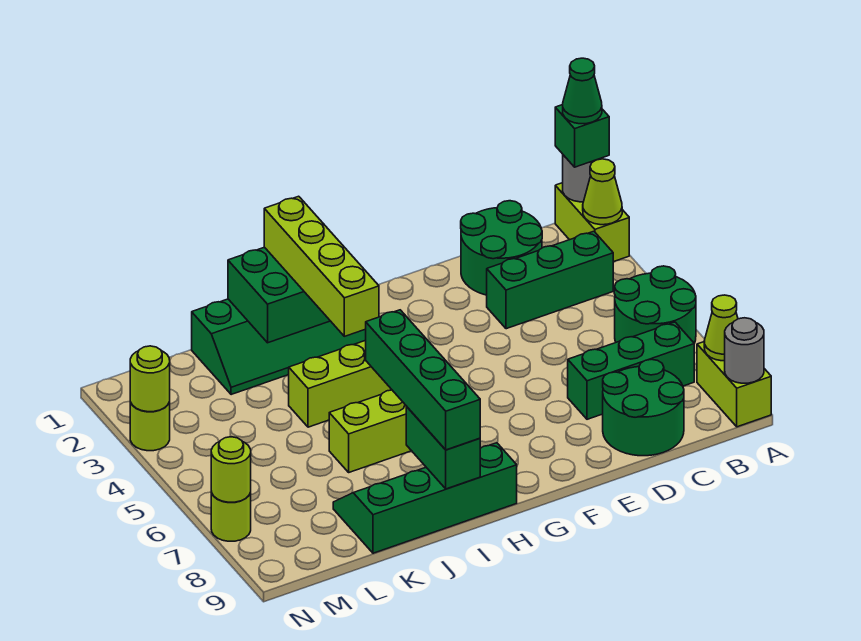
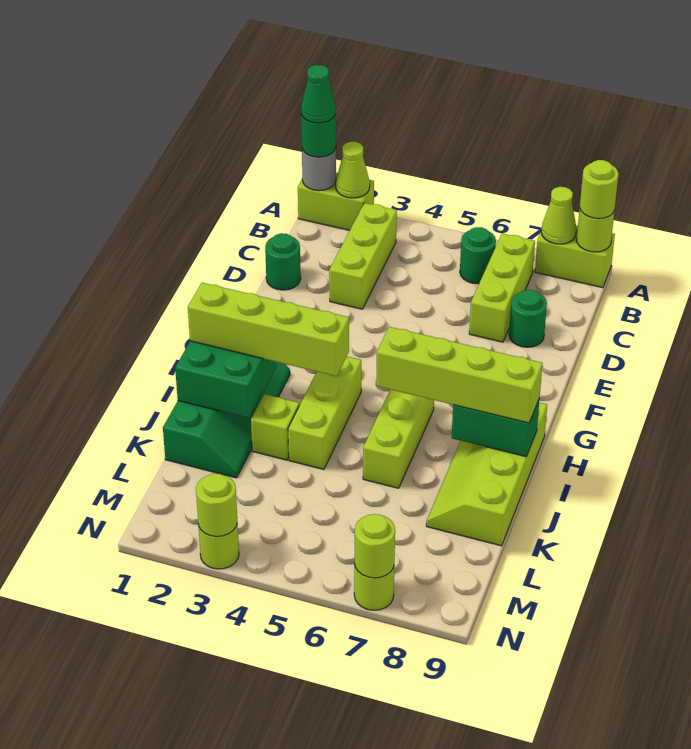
green 1x1 brick [555,105,609,167] -> green 1x1 round brick [301,114,336,157]
green 2x2 round brick [614,266,696,343] -> green 1x1 round brick [460,227,496,284]
grey 1x1 round brick [725,318,764,383] -> lime 1x1 round brick [577,209,614,252]
none -> lime 1x1 round brick [580,160,619,219]
green 1x3 brick [487,231,613,329] -> lime 1x3 brick [329,203,397,309]
green 1x3 brick [568,322,694,419] -> lime 1x3 brick [469,234,535,342]
green 2x2 round brick [461,201,542,295] -> green 1x1 round brick [265,233,301,290]
green 2x2 round brick [603,359,684,456] -> green 1x1 round brick [509,290,547,347]
green 2x4 slope [333,443,517,553] -> lime 2x4 slope [426,403,547,546]
green 1x4 brick [366,310,480,450] -> lime 1x4 brick [376,327,543,423]
none -> lime 1x1 brick [251,394,299,460]

